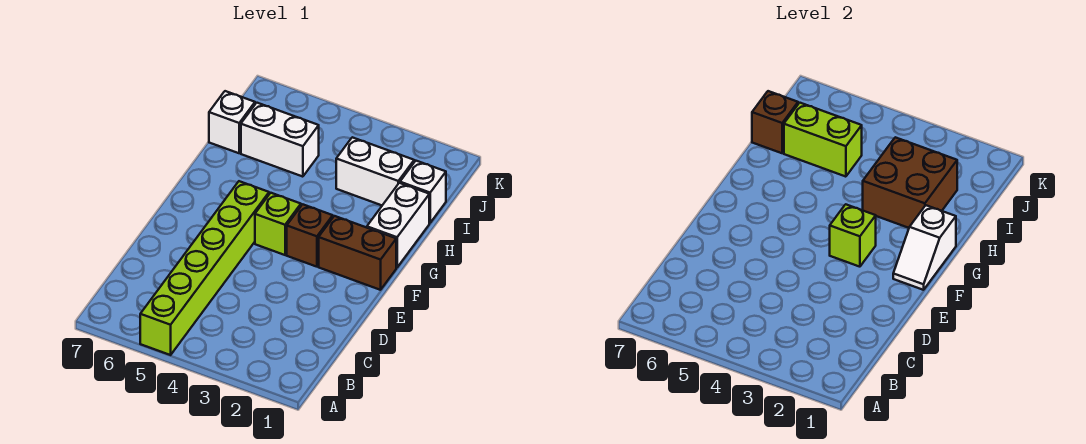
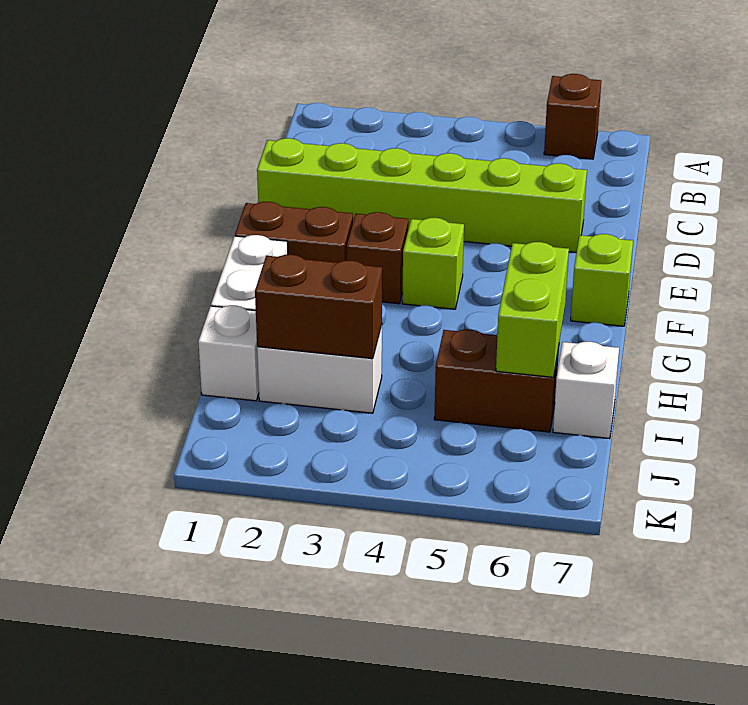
lime 1x6 brick [140,181,269,355] -> lime 1x6 brick turned to [257,138,587,253]
white 1x2 slope [893,205,956,290] -> none
lime 1x1 brick [830,204,876,267] -> lime 1x1 brick moved to [571,234,633,326]
brown 2x2 brick [863,137,957,228] -> brown 1x2 brick [255,255,382,359]
white 1x2 brick [241,103,319,177] -> brown 1x2 brick [434,329,559,432]
lime 1x2 brick [784,103,862,177] -> lime 1x2 brick turned to [496,242,569,377]
brown 1x1 brick [752,91,798,153] -> brown 1x1 brick moved to [544,74,601,159]

